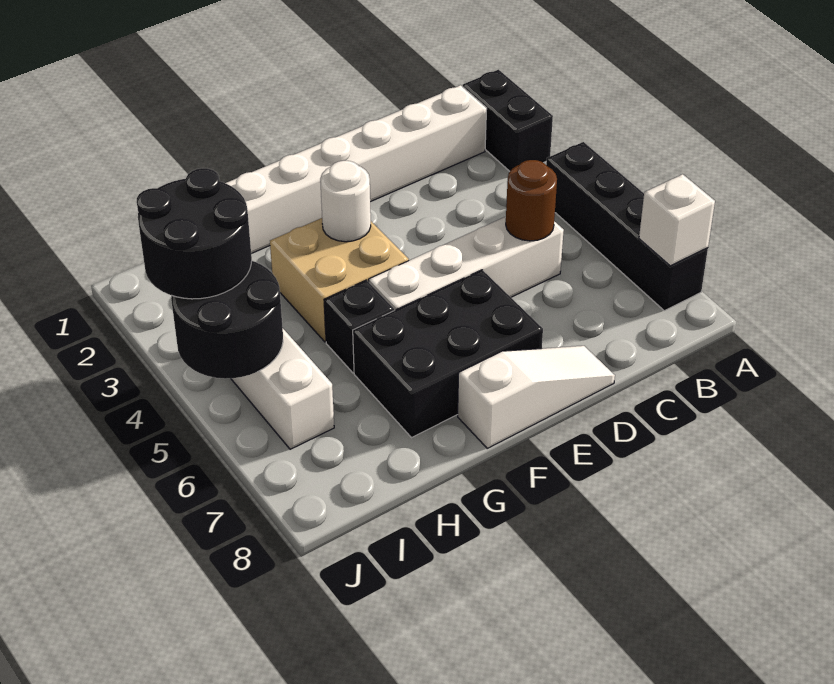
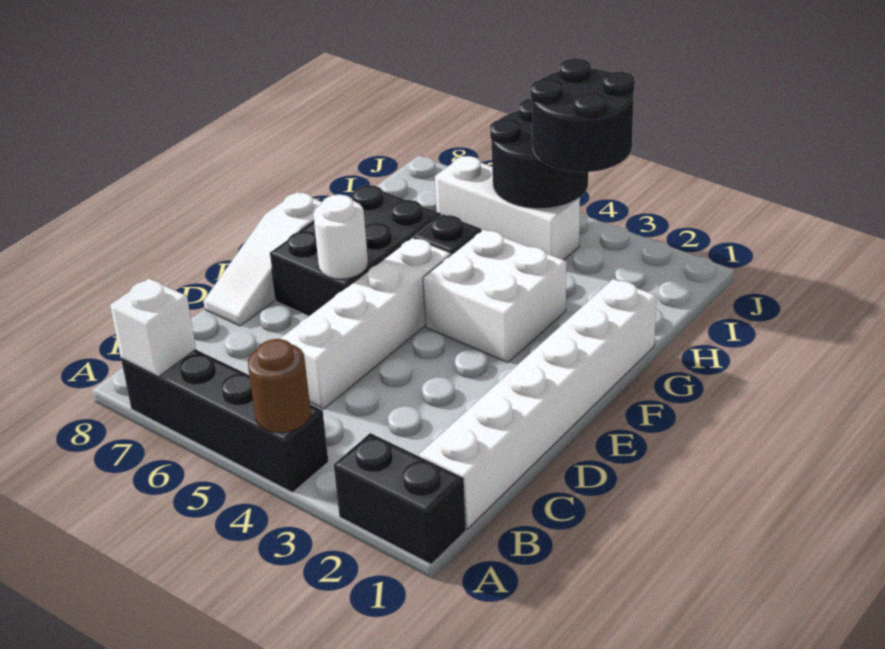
brown 1x1 round brick [506,160,557,241] -> brown 1x1 round brick moved to [248,339,311,433]
tan 2x2 brick [270,218,409,342] -> white 2x2 brick [423,230,566,362]
white 1x1 round brick [320,161,371,242] -> white 1x1 round brick moved to [313,195,368,279]

